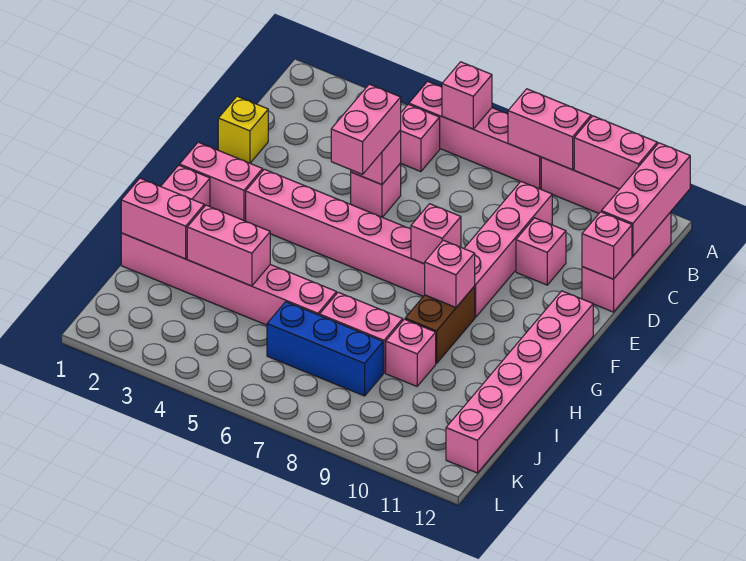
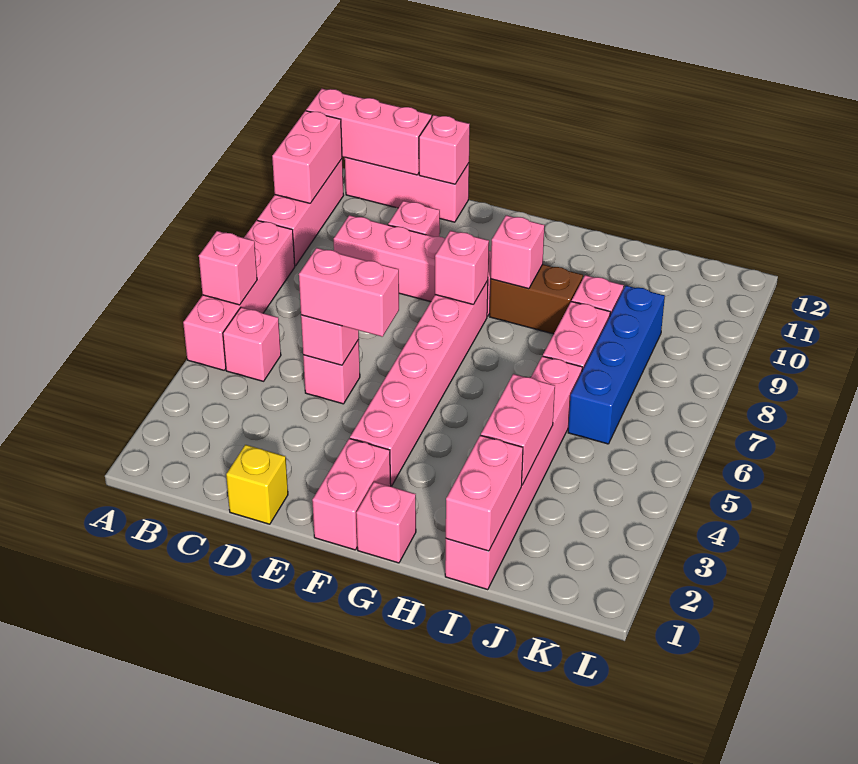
pink 1x2 brick [508,89,591,170] -> none
pink 1x6 brick [446,291,593,473] -> none
blue 1x3 brick [267,302,383,396] -> blue 1x4 brick [568,286,665,444]

